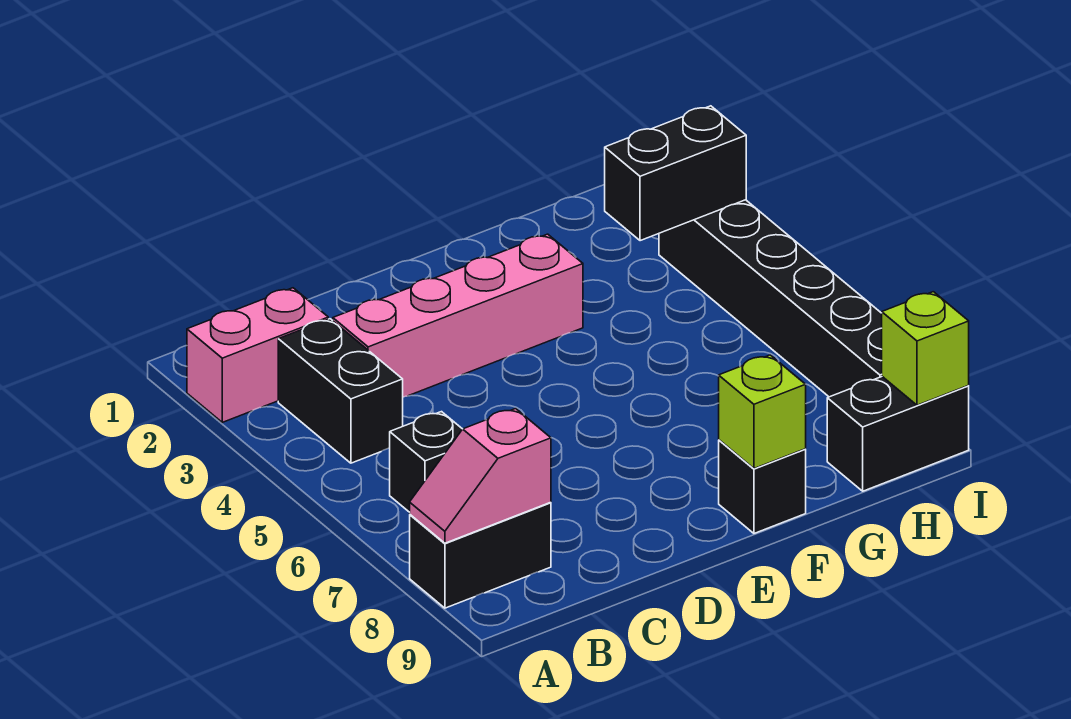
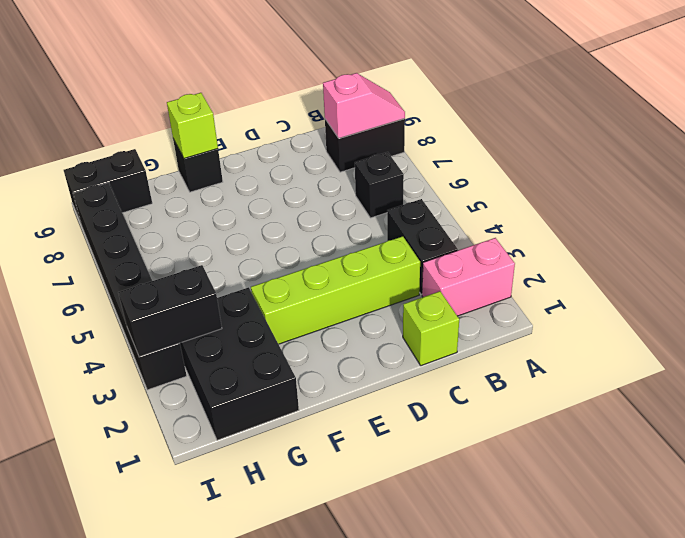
pink 1x4 brick [333,234,583,397] -> lime 1x4 brick [251,236,420,344]
none -> black 2x3 brick [180,287,299,440]
lime 1x1 brick [882,292,969,405] -> lime 1x1 brick moved to [403,291,459,366]

